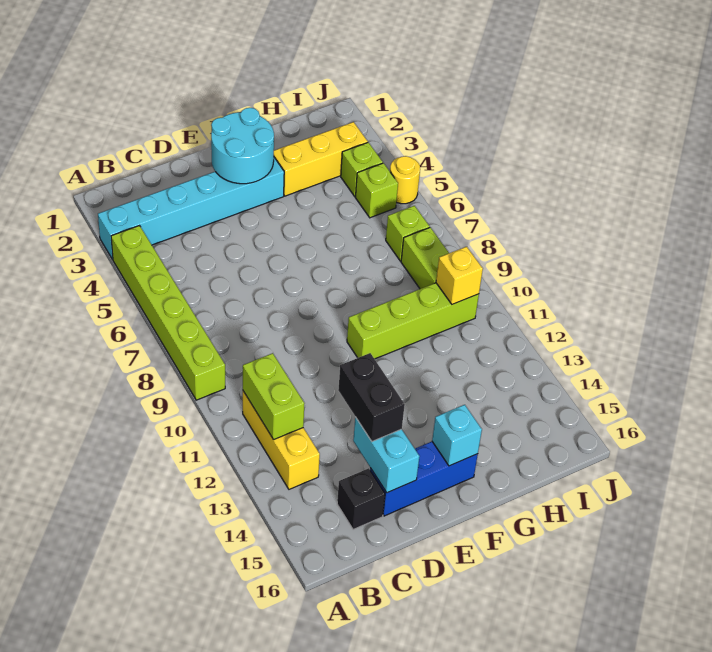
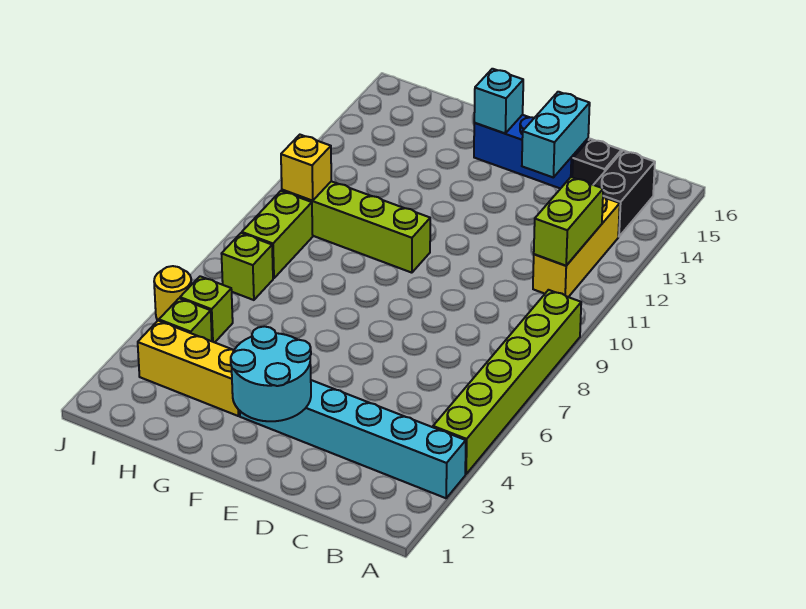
black 1x2 brick [338,353,405,441] -> black 1x2 brick moved to [594,150,655,237]

